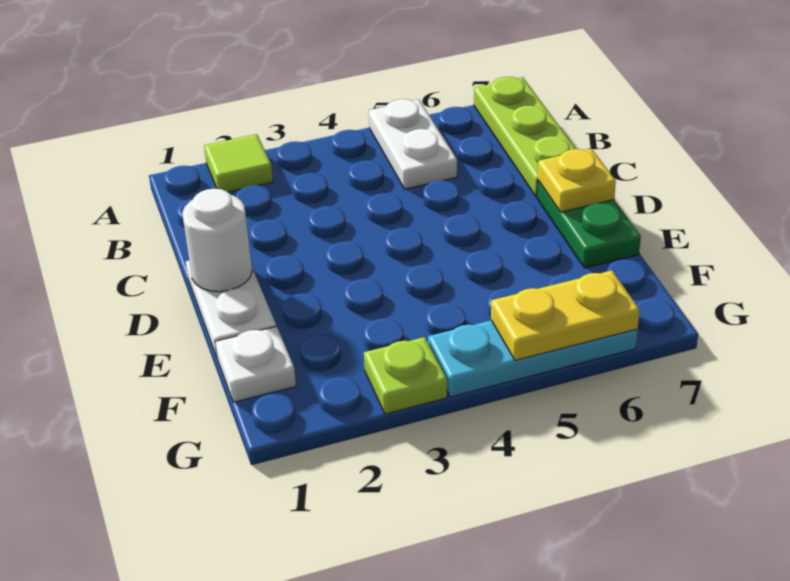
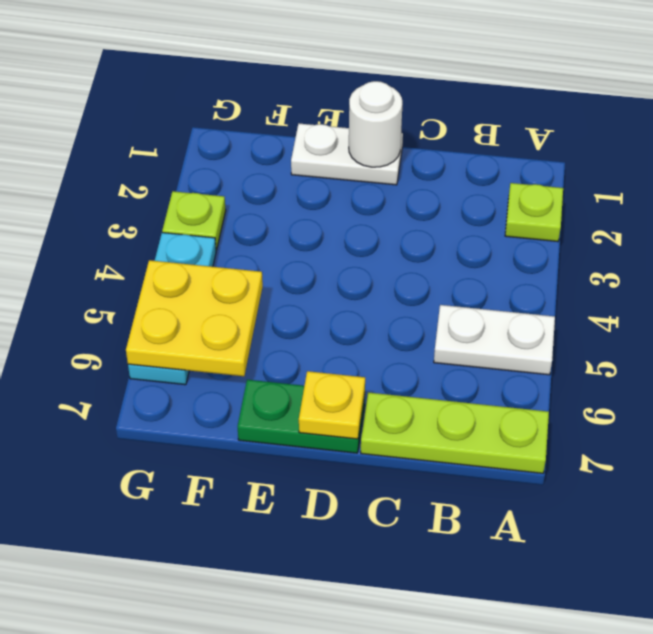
lime 1x1 tile [204,134,273,192] -> lime 1x1 plate [505,183,563,242]
white 1x1 plate [215,326,296,402] -> none
yellow 1x2 plate [491,270,639,360] -> yellow 2x2 plate [126,260,263,376]

